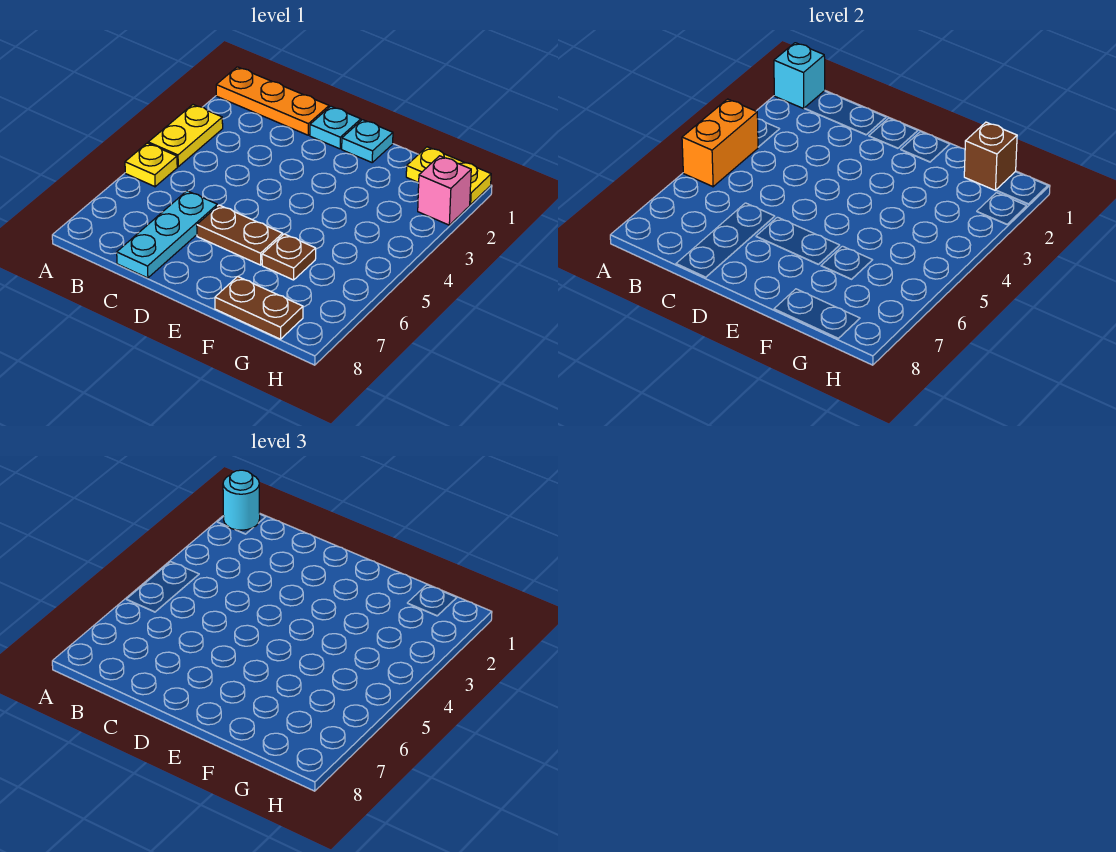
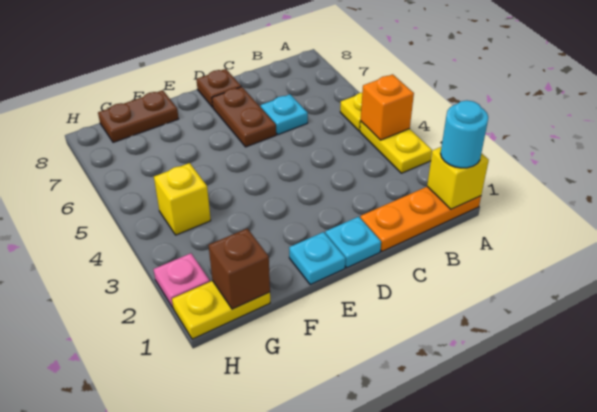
cyan 1x1 brick [774,43,825,109] -> yellow 1x1 brick [427,147,489,209]
orange 1x2 brick [682,99,758,187] -> orange 1x1 brick [361,74,414,140]
cyan 1x3 plate [117,191,217,278] -> cyan 1x1 plate [261,94,308,135]
brown 1x2 plate [197,205,283,265] -> brown 1x2 plate turned to [212,87,276,147]
brown 1x1 plate [262,234,316,280] -> brown 1x1 plate moved to [196,69,241,107]
none -> yellow 1x1 brick [154,163,211,235]
pink 1x1 brick [418,156,471,225] -> pink 1x1 plate [154,253,210,307]

